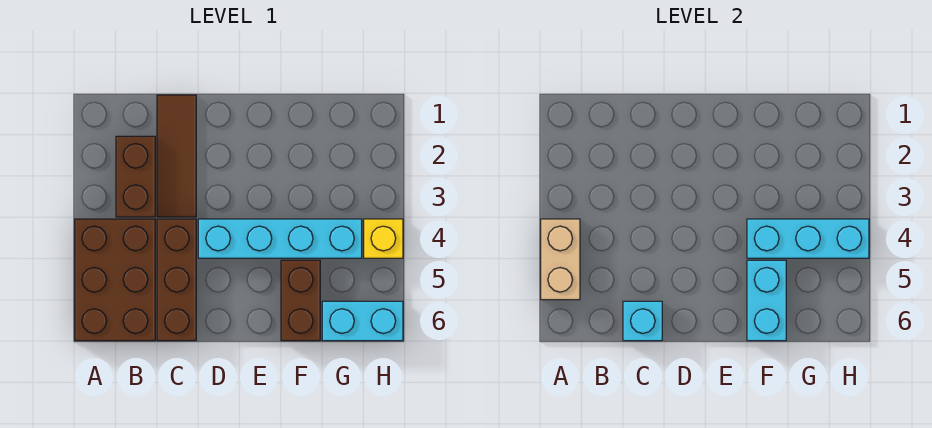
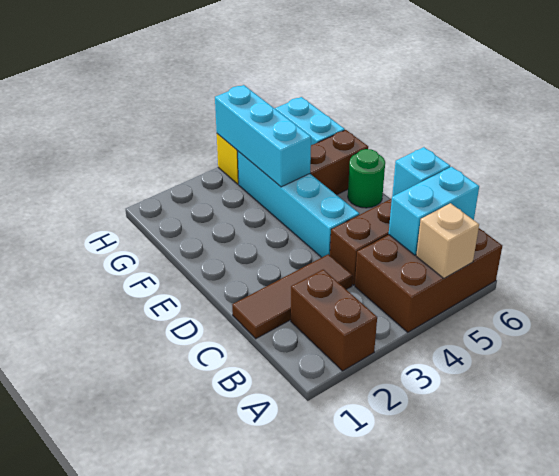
tan 1x2 brick [541,219,580,300] -> tan 1x1 brick [416,203,479,278]
brown 1x2 brick [116,136,155,217] -> brown 1x2 brick turned to [291,270,377,371]
none -> green 1x1 round brick [348,149,385,208]
cyan 1x2 brick [747,260,786,341] -> cyan 1x2 brick moved to [389,167,479,255]

